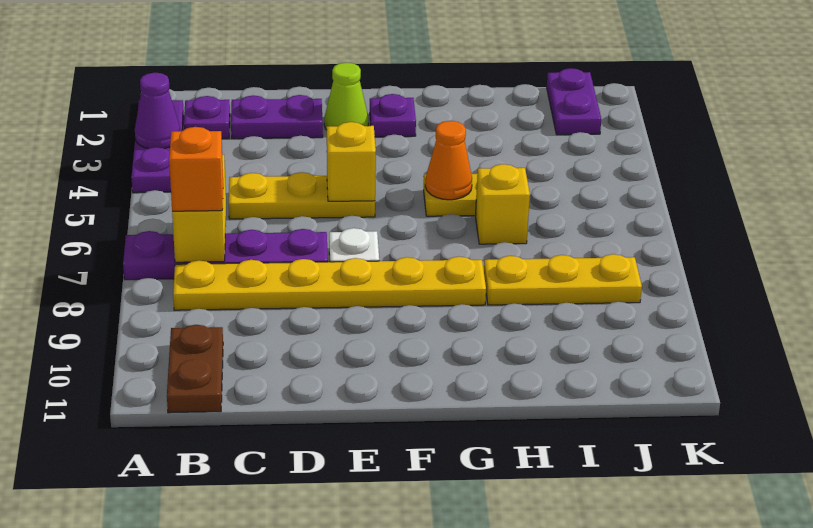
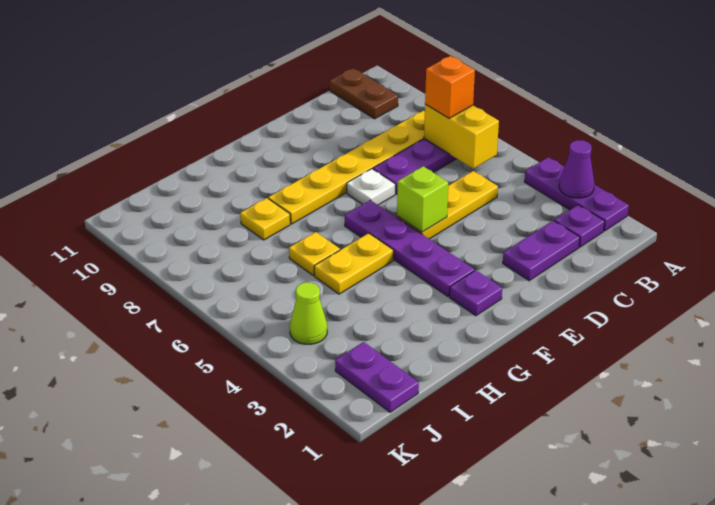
lime 1x1 cone [324,63,368,130] -> lime 1x1 cone moved to [290,282,327,344]
yellow 1x1 brick [327,122,376,201] -> lime 1x1 brick [397,166,448,232]
none -> purple 1x4 plate [345,200,474,297]
orange 1x1 cone [425,121,472,200] -> none
yellow 1x1 brick [475,164,530,244] -> yellow 1x1 plate [289,232,340,276]
yellow 1x3 plate [484,254,642,305] -> yellow 1x1 plate [240,198,290,240]

